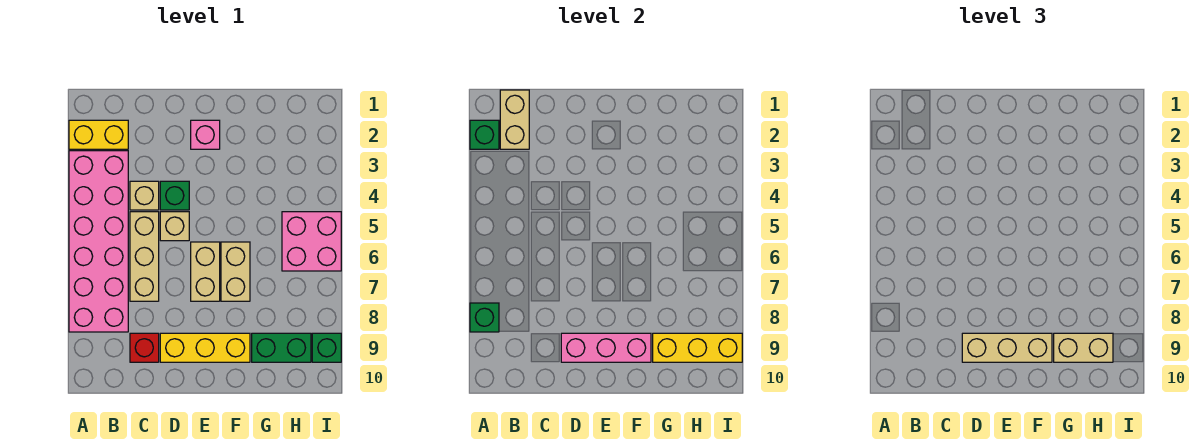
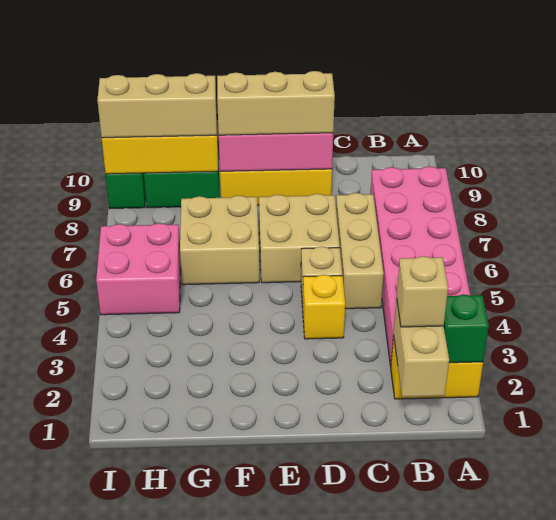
green 1x1 brick [470,303,499,332] -> none
tan 1x1 brick [130,181,159,210] -> tan 1x1 brick moved to [397,256,448,327]
red 1x1 brick [130,333,159,362] -> none
green 1x1 brick [160,181,189,210] -> yellow 1x1 brick [303,275,345,339]
pink 1x1 brick [191,120,220,149] -> none
tan 1x2 brick [191,242,220,301] -> tan 2x2 brick [259,194,340,283]
tan 1x2 brick [221,242,250,301] -> tan 2x2 brick [180,196,259,285]
tan 1x2 brick [1054,333,1113,362] -> tan 1x3 brick [97,73,217,138]

